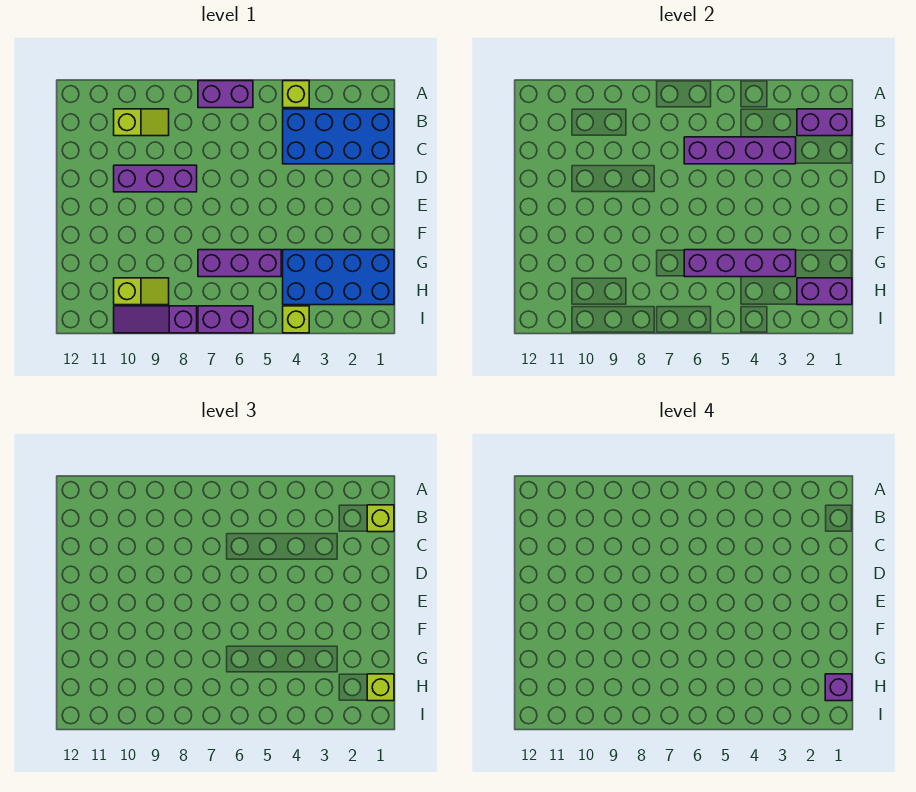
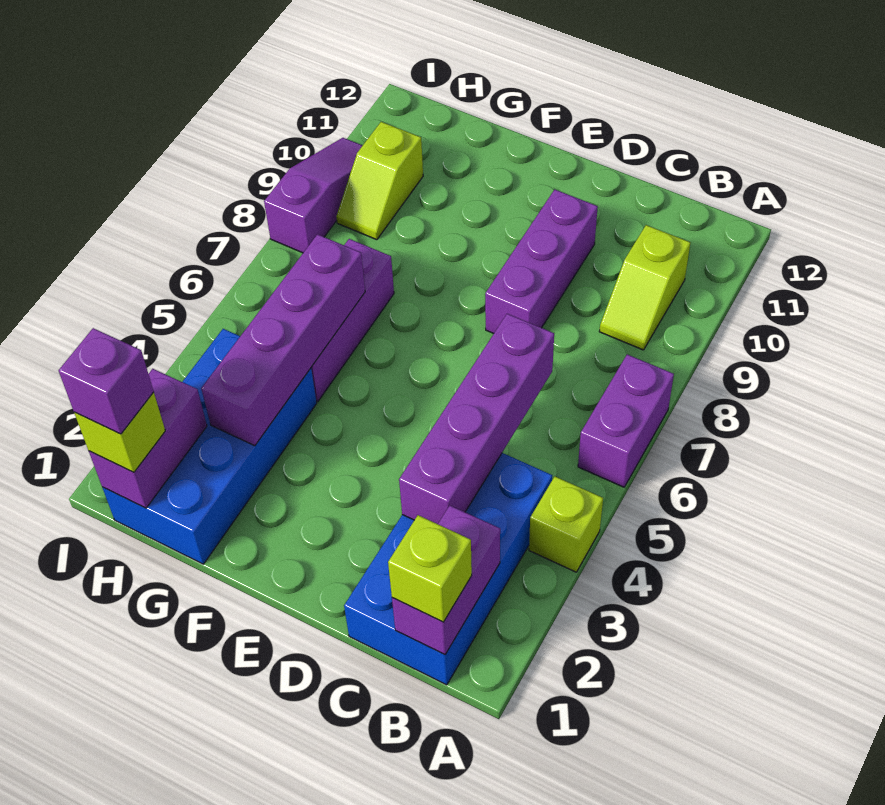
lime 1x1 brick [283,306,309,333] -> none
purple 1x2 brick [198,306,253,333] -> none

